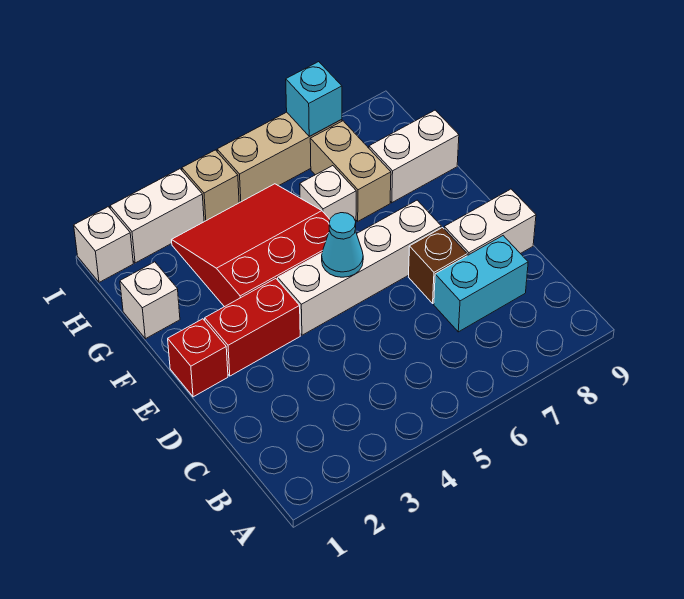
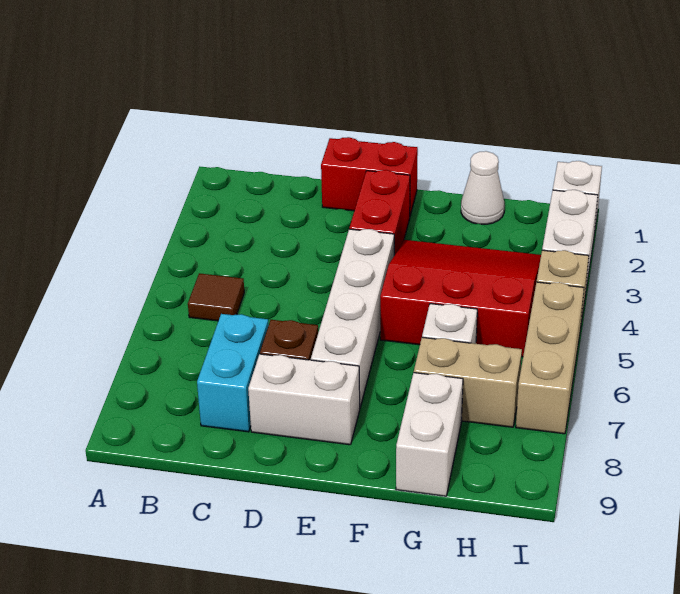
none -> brown 1x1 tile [188,273,244,321]
white 1x2 brick [444,189,536,255] -> white 1x2 brick turned to [248,354,360,445]
red 1x1 brick [168,319,228,397] -> red 1x2 brick [321,137,418,215]
cyan 1x1 cone [322,213,363,277] -> none
red 3x3 slope [172,184,330,307] -> red 3x3 slope turned to [380,240,541,357]
white 1x1 brick [120,262,180,339] -> white 1x1 cone [461,151,504,224]
cyan 1x1 brick [286,62,342,136] -> none

